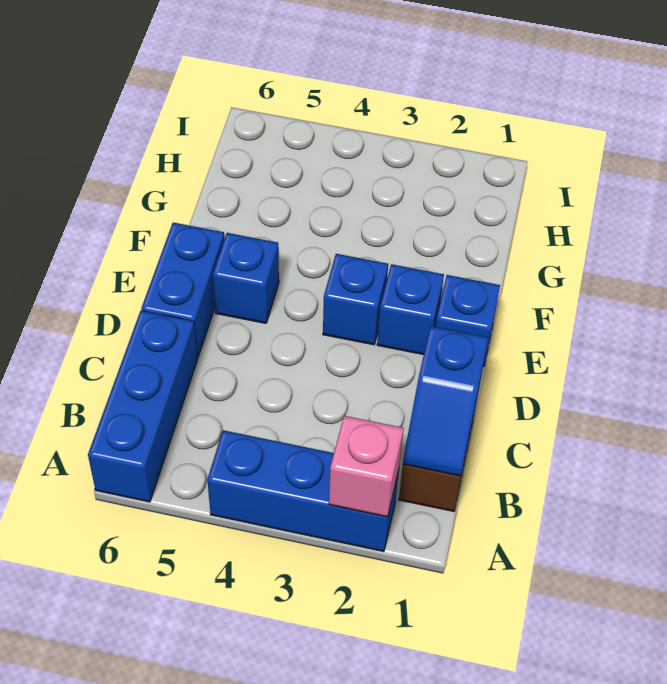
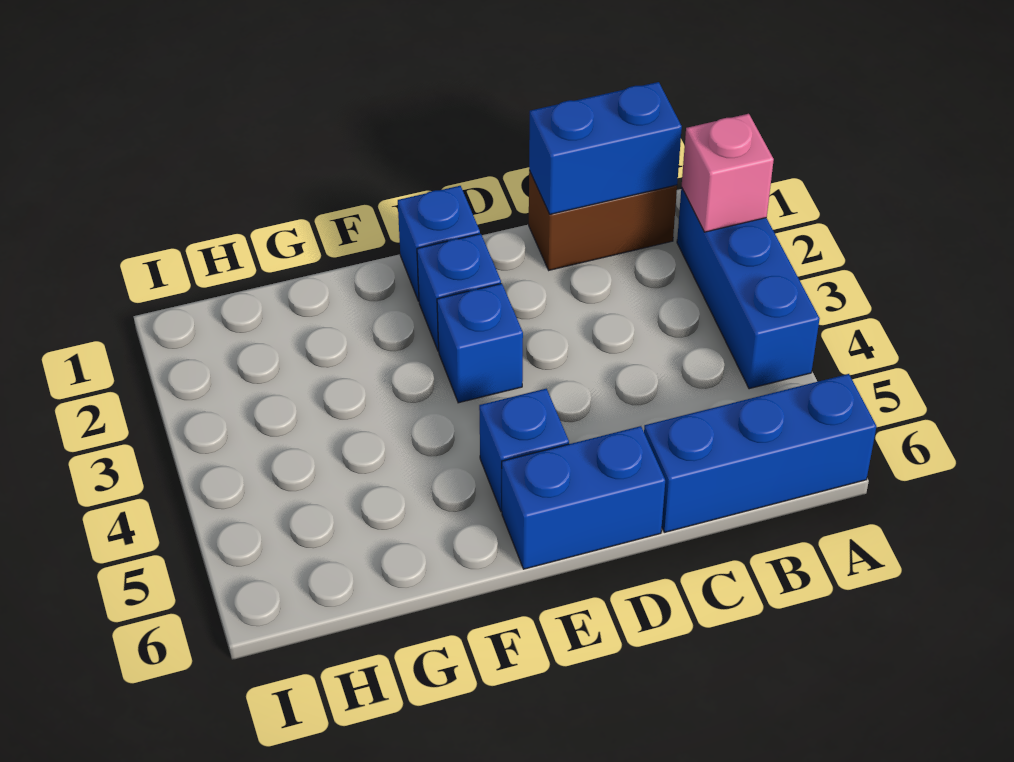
blue 1x2 slope [403,326,488,476] -> blue 1x2 brick [529,82,682,214]

